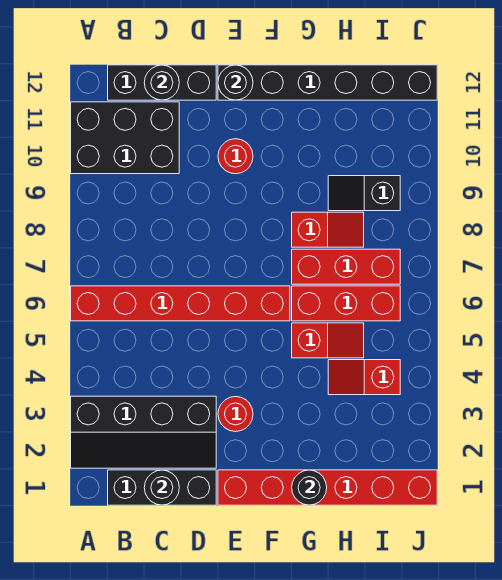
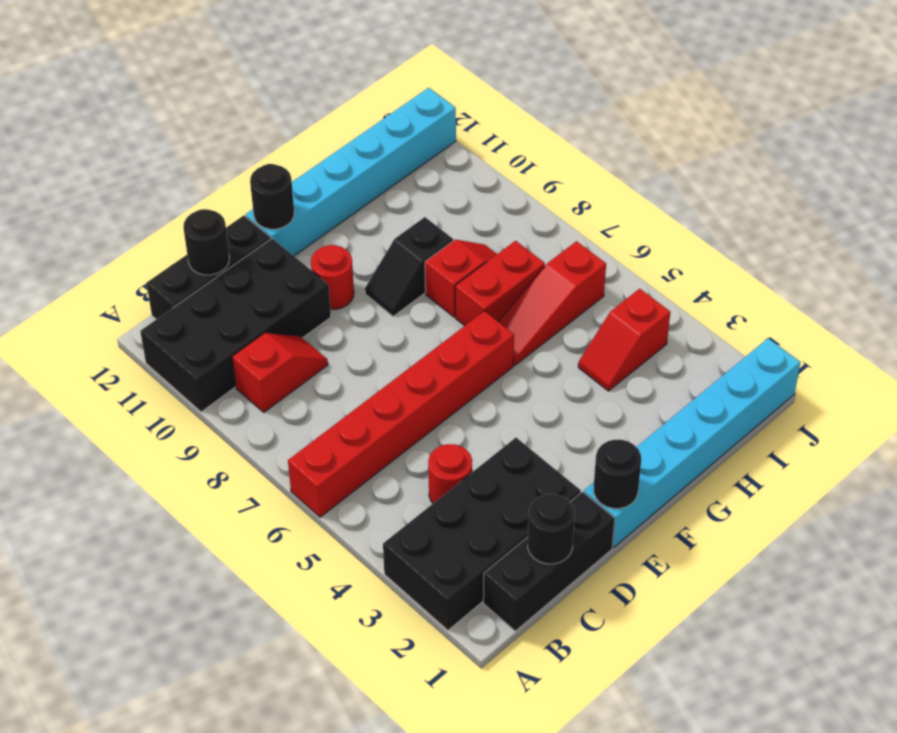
black 2x4 slope [71,396,216,468] -> black 2x4 brick [383,438,581,630]
black 2x3 brick [71,102,179,174] -> black 2x4 brick [140,239,331,412]
red 1x6 brick [218,470,437,505] -> cyan 1x6 brick [584,338,801,547]
red 1x1 round brick [218,397,253,432] -> red 1x1 round brick moved to [428,444,472,503]
black 1x6 brick [218,65,437,100] -> cyan 1x6 brick [245,88,456,256]
black 1x1 round brick [292,470,327,505] -> black 1x1 round brick moved to [594,440,641,509]
red 1x2 slope [292,323,364,358] -> red 1x2 slope moved to [232,333,328,412]
red 1x3 brick [292,286,400,321] -> red 1x3 slope [498,241,606,365]
red 1x3 brick [292,249,400,284] -> red 1x2 brick [455,241,545,326]
black 1x2 slope [328,176,400,211] -> black 1x2 slope moved to [365,217,453,316]

